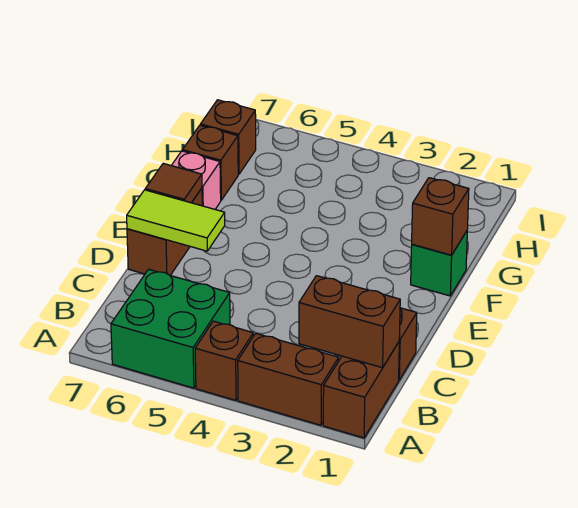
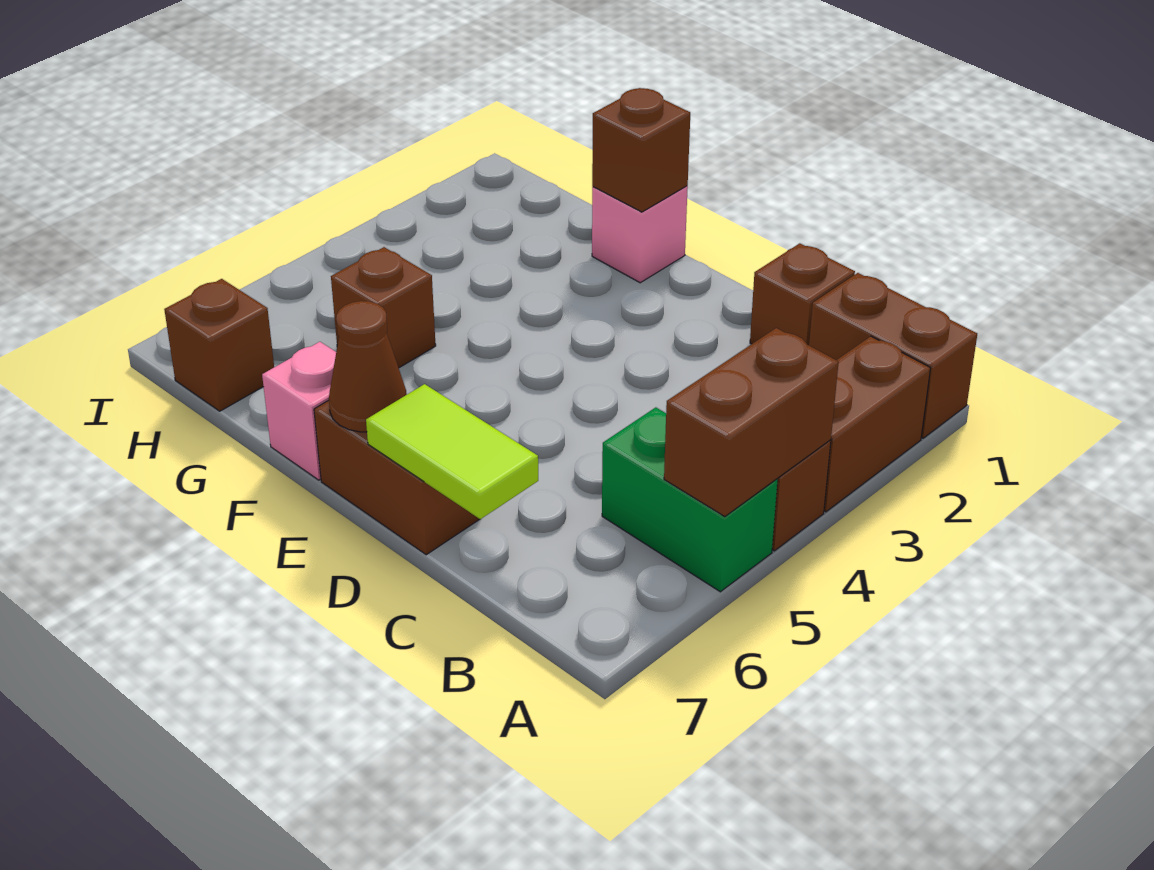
green 2x2 brick [111,269,230,388] -> green 1x2 brick [602,407,778,592]
brown 1x2 brick [299,276,400,368] -> brown 1x2 brick moved to [664,328,839,517]
lime 1x2 tile [127,190,225,251] -> lime 1x2 tile turned to [366,384,538,519]
brown 1x1 tile [145,163,202,203] -> brown 1x1 cone [329,301,407,432]
green 1x1 brick [411,231,467,296] -> pink 1x1 brick [592,186,688,283]
brown 1x1 brick [183,125,238,200] -> brown 1x1 brick moved to [331,247,436,368]

